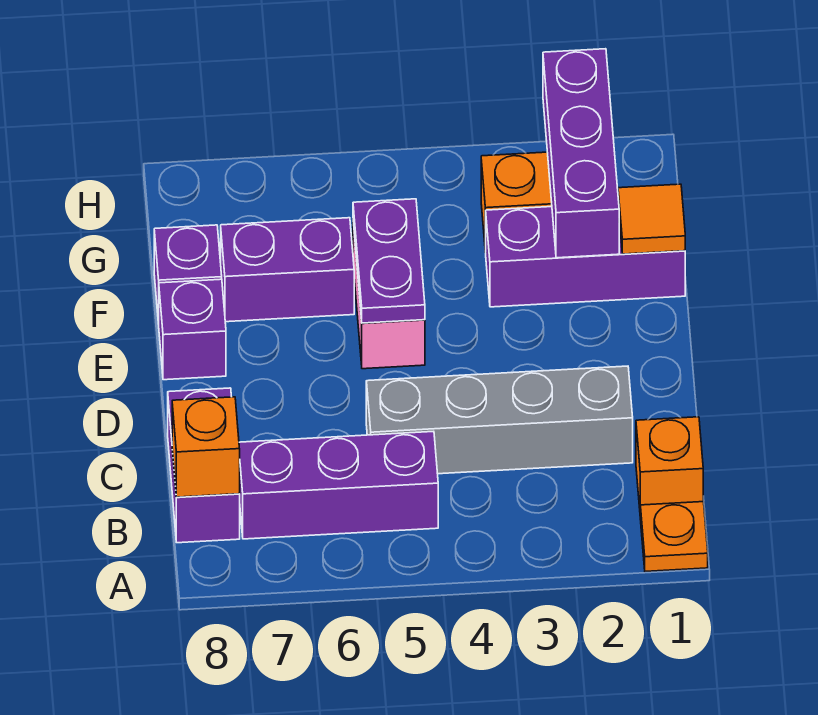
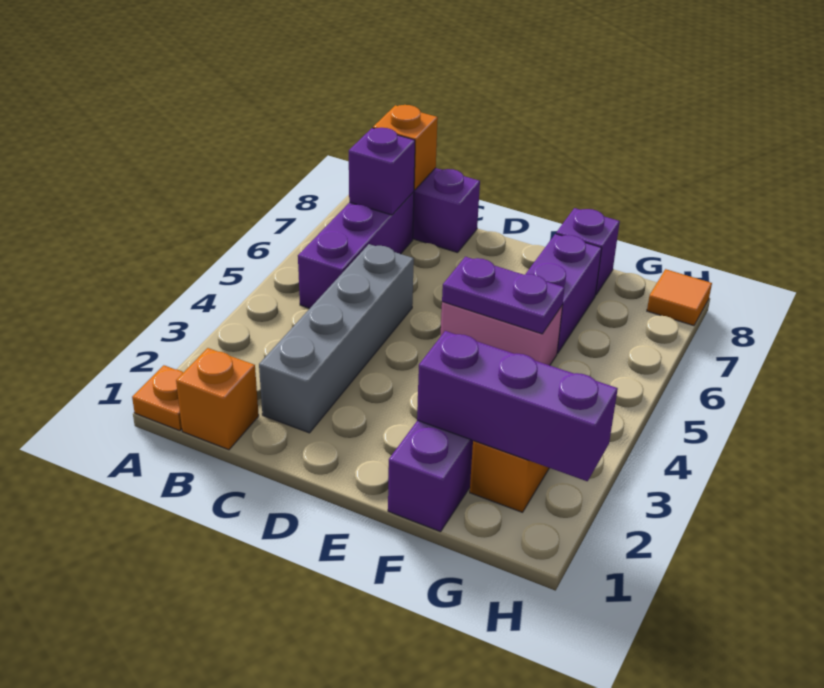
purple 1x1 brick [159,279,226,380] -> purple 1x1 brick moved to [349,128,415,215]
orange 1x1 tile [618,184,685,254] -> orange 1x1 tile moved to [647,269,712,326]

